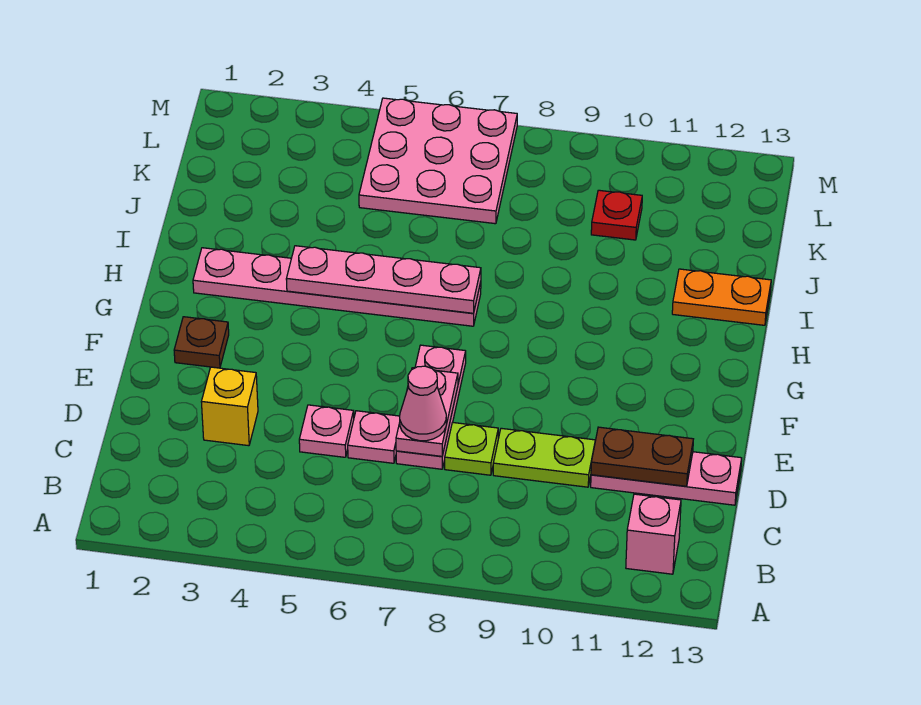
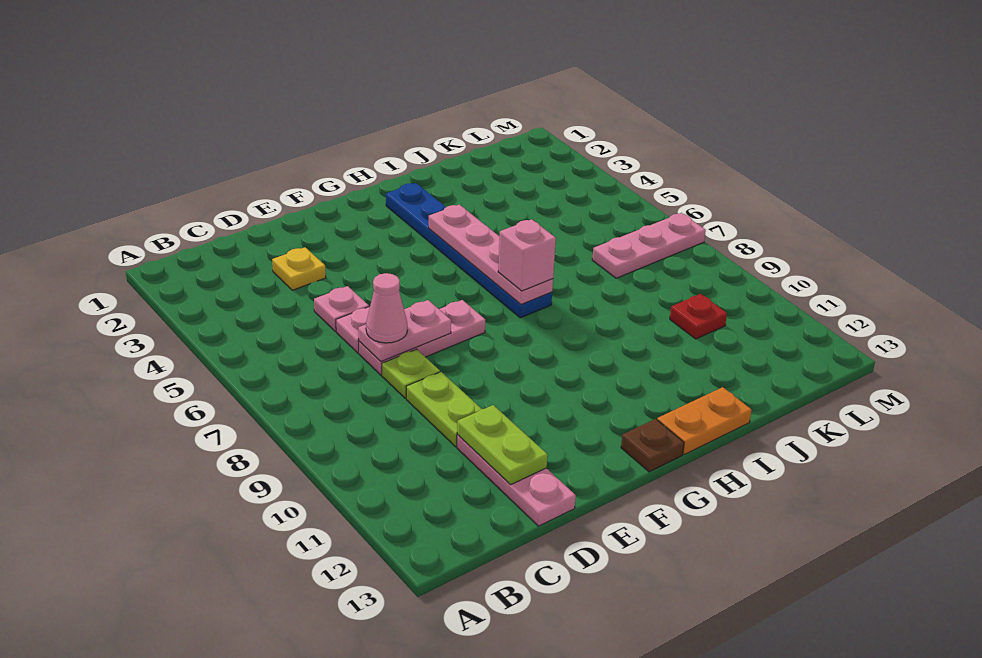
pink 1x1 brick [626,494,681,574] -> pink 1x1 brick moved to [498,219,556,291]
yellow 1x1 brick [202,367,258,446] -> yellow 1x1 plate [272,247,326,290]
brown 1x2 plate [591,427,693,486] -> lime 1x2 plate [457,405,548,485]
brown 1x1 plate [174,317,229,368] -> brown 1x1 plate moved to [621,419,684,472]
pink 1x6 plate [193,248,481,326] -> blue 1x6 plate [386,183,552,318]
orange 1x2 plate [672,269,771,325] -> orange 1x2 plate turned to [657,387,751,455]
pink 3x3 plate [359,98,517,224] -> pink 1x3 plate [592,213,706,278]

